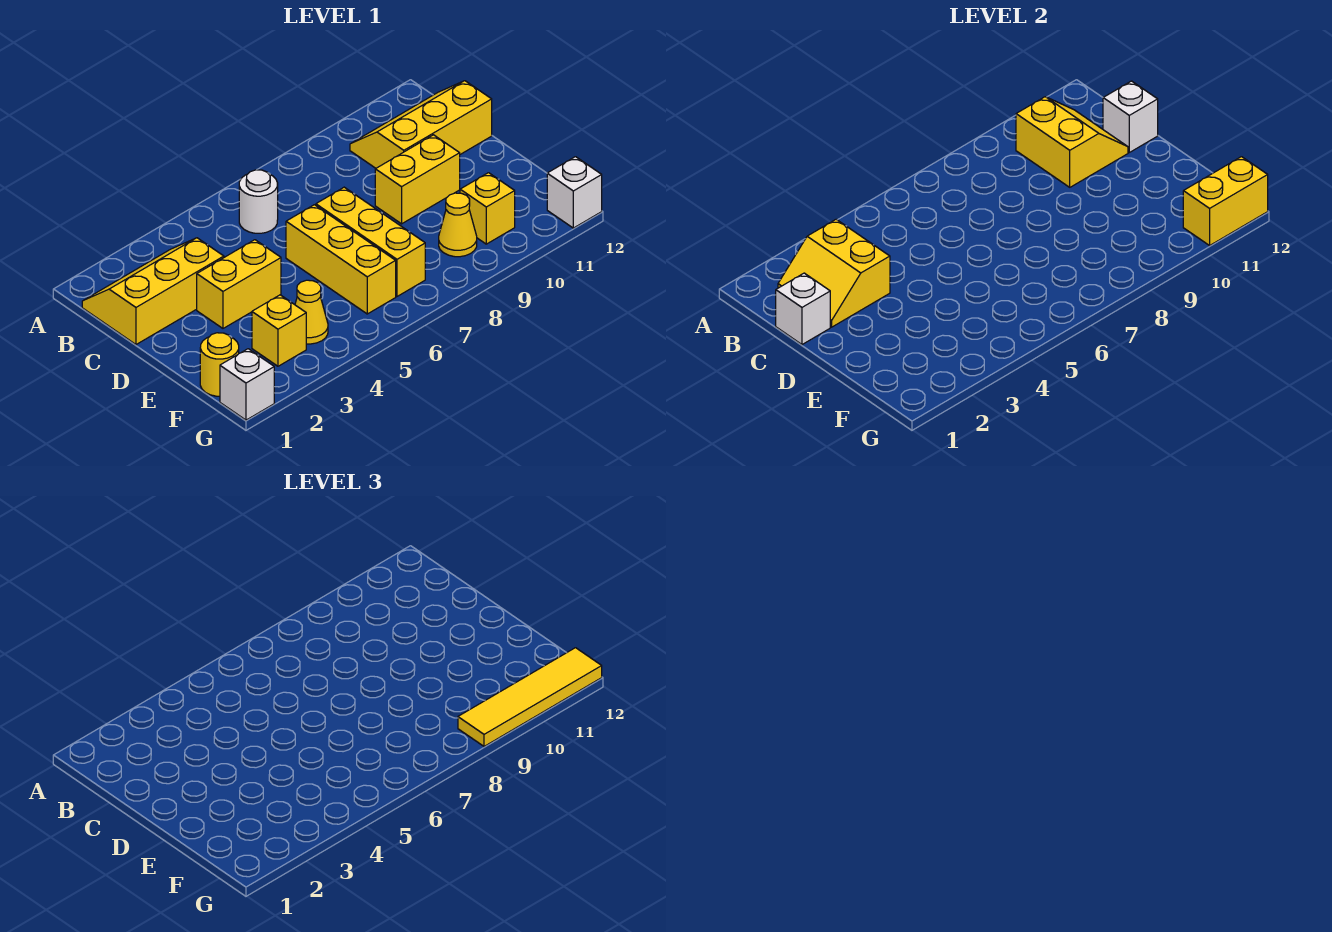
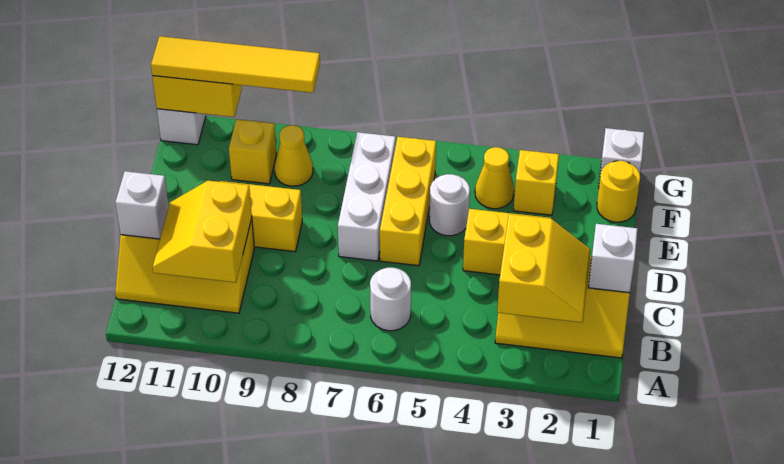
yellow 1x3 brick [316,187,425,296] -> white 1x3 brick [338,132,395,261]
none -> white 1x1 round brick [429,174,470,236]

